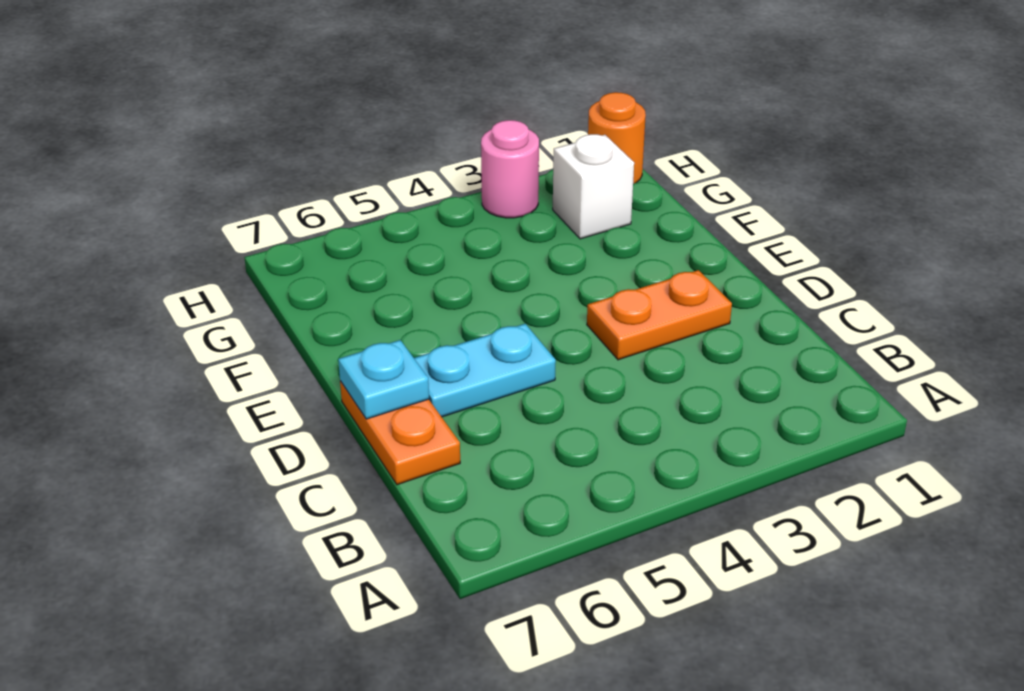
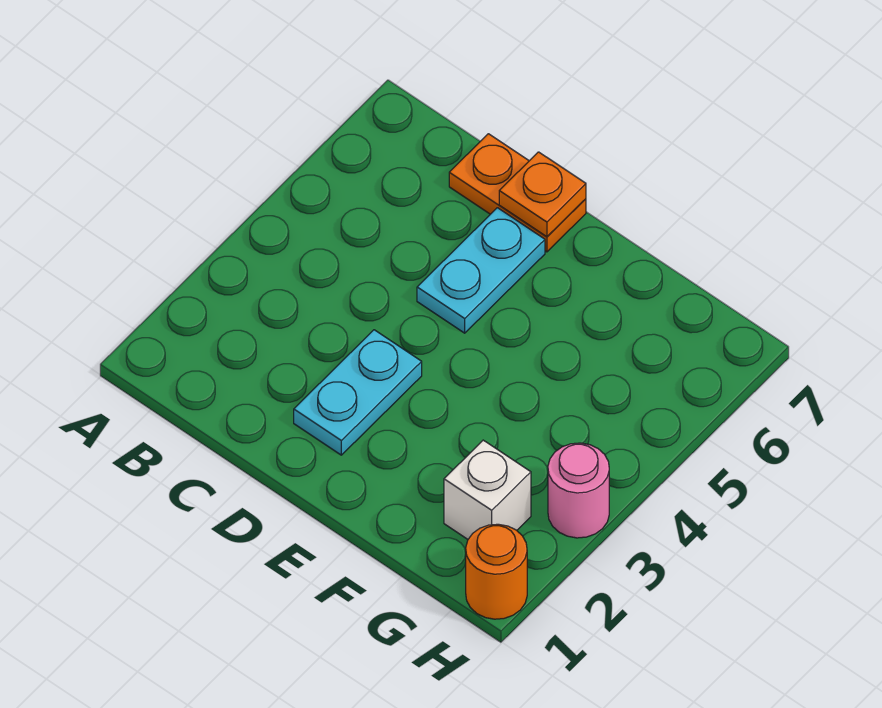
orange 1x2 plate [587,270,732,360] -> cyan 1x2 plate [294,330,422,455]
cyan 1x1 plate [338,340,429,419] -> orange 1x1 plate [499,152,586,237]

